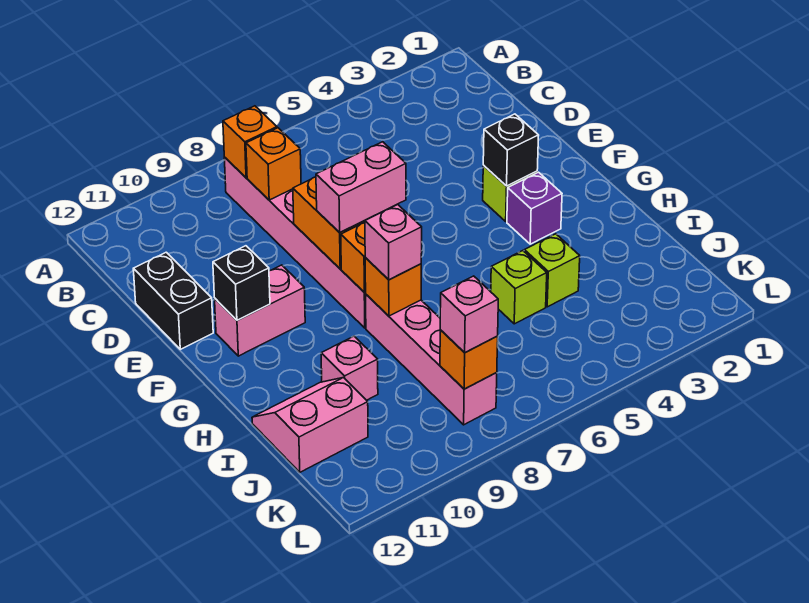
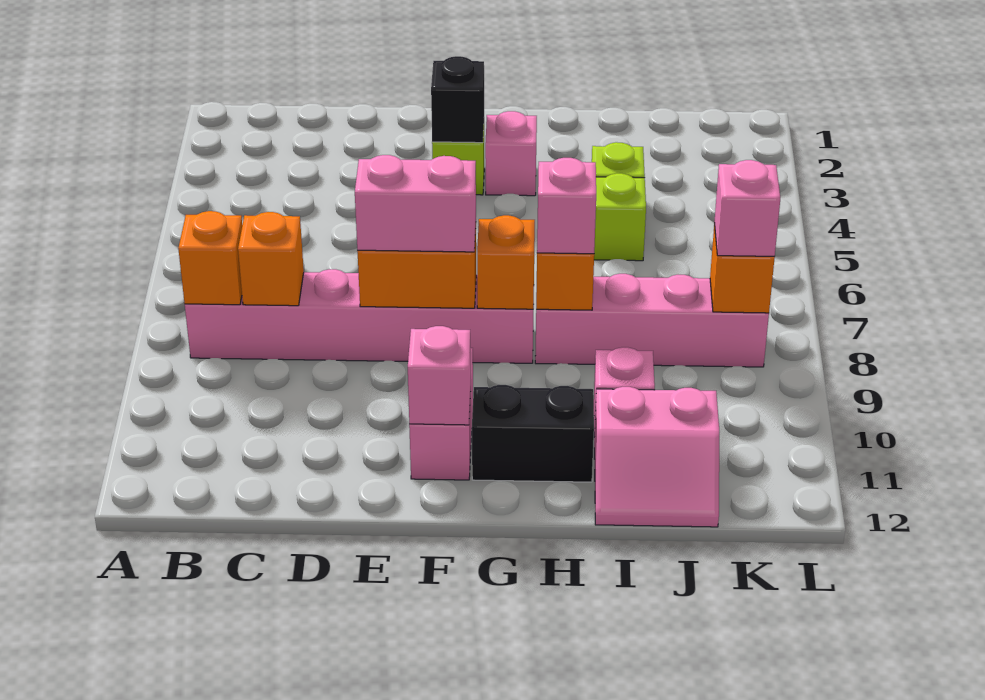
black 1x2 brick [133,252,213,349] -> black 1x2 brick moved to [472,385,594,482]
pink 1x2 brick [316,142,406,233] -> pink 1x2 brick turned to [355,155,476,252]
black 1x1 brick [213,246,270,320] -> pink 1x1 brick [408,326,471,425]
purple 1x1 brick [507,172,562,244] -> pink 1x1 brick [485,111,537,196]
pink 2x2 slope [252,378,368,472] -> pink 2x2 slope turned to [594,387,719,527]

